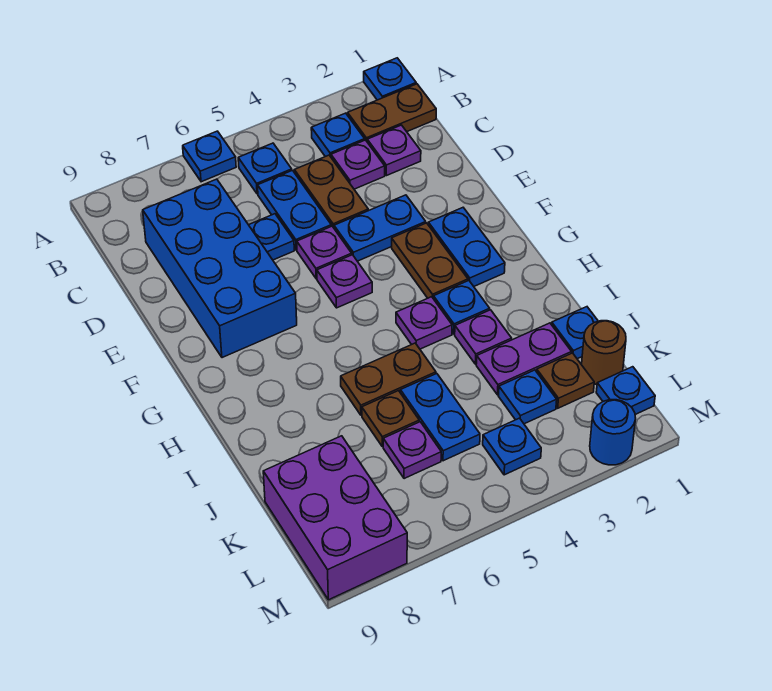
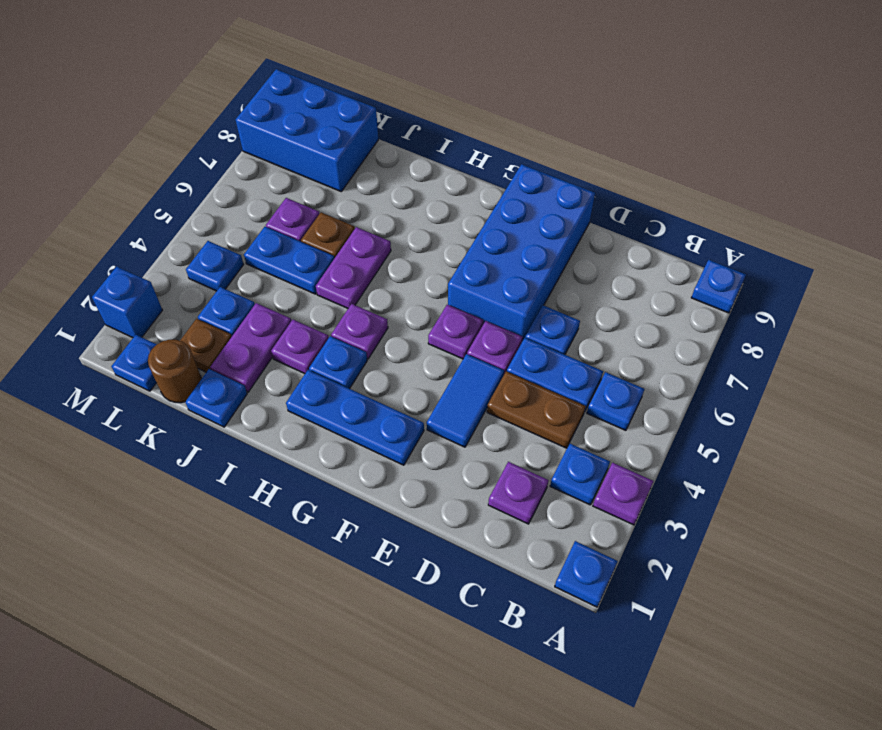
blue 1x1 plate [183,131,236,182] -> blue 1x1 plate moved to [691,260,746,313]
brown 1x2 plate [348,84,436,141] -> none
purple 1x1 plate [331,140,385,189] -> purple 1x1 plate moved to [593,463,653,525]
blue 2x4 brick [143,179,297,358] -> blue 2x4 brick turned to [448,164,595,341]
blue 1x2 plate [334,195,426,261] -> blue 1x2 tile [427,354,504,447]
blue 1x2 plate [428,208,505,286] -> blue 1x3 plate [286,370,424,465]
brown 1x2 plate [392,223,468,298] -> none
brown 1x2 plate [341,343,436,415] -> purple 1x2 plate [316,227,391,308]
purple 2x3 brick [263,436,407,600] -> blue 2x3 brick [236,69,378,191]
blue 1x1 round brick [590,400,636,465] -> blue 1x1 brick [92,266,162,338]

